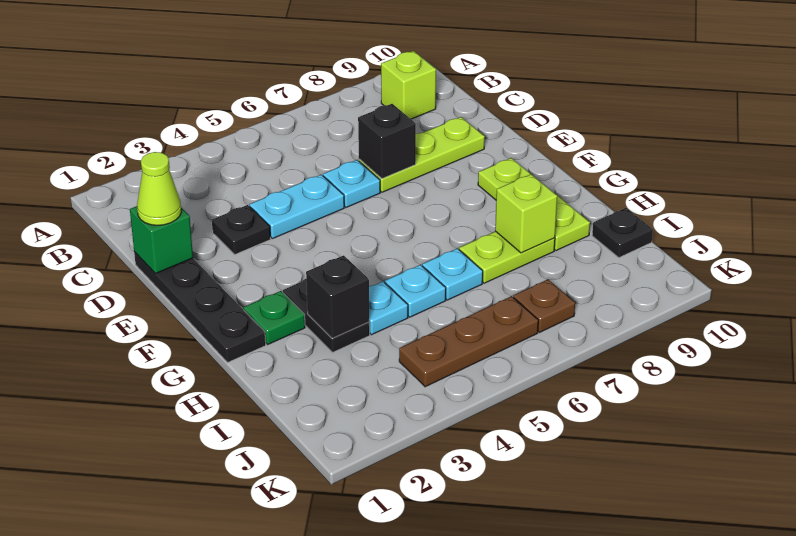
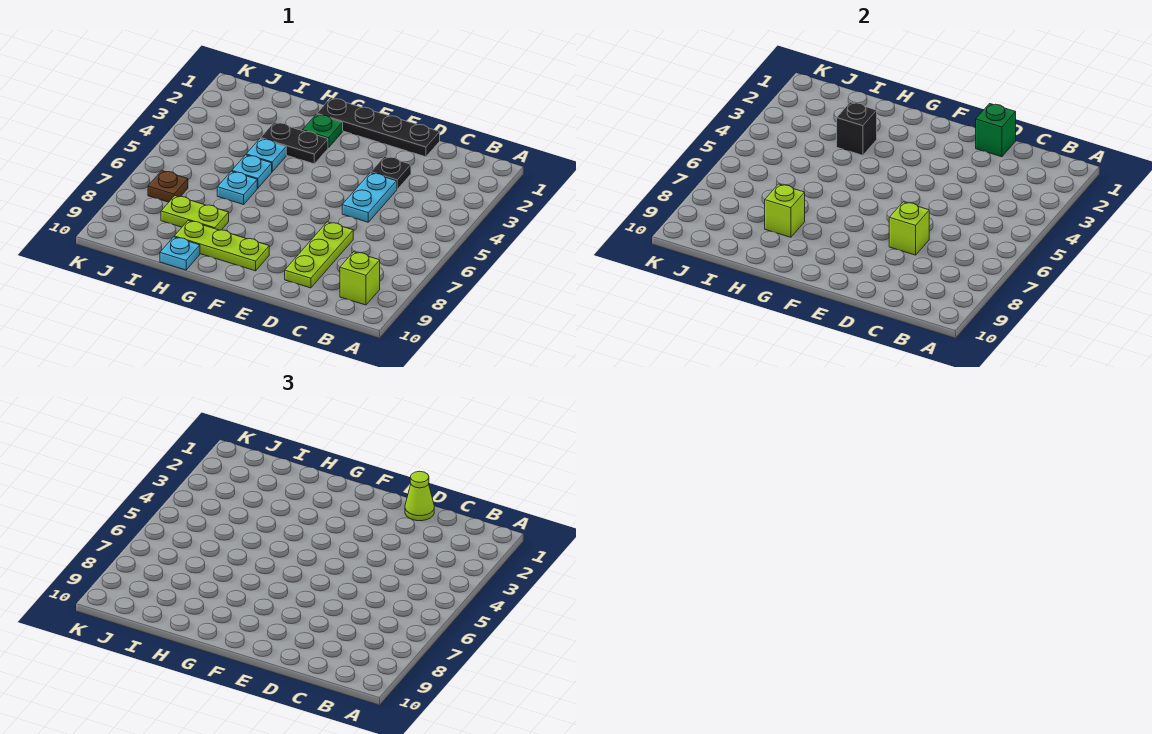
cyan 1x1 plate [323,160,380,208] -> cyan 1x1 plate moved to [160,237,200,270]
black 1x1 brick [358,104,416,179] -> lime 1x1 brick [889,202,929,255]
lime 1x2 plate [459,231,555,283] -> lime 1x2 plate turned to [161,196,229,230]
black 1x1 plate [592,208,653,258] -> none
brown 1x3 plate [399,296,538,387] -> none

